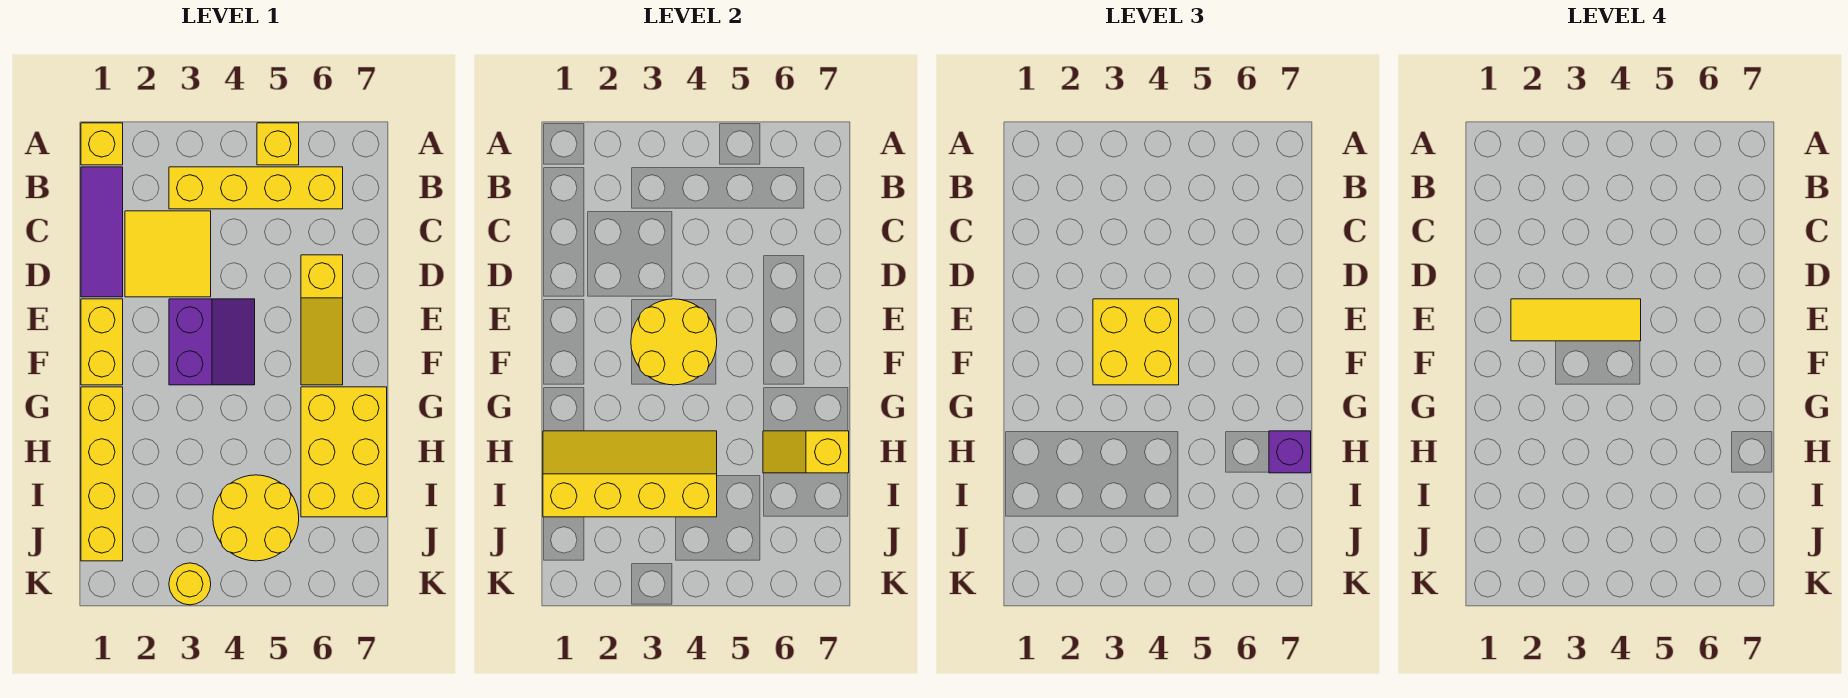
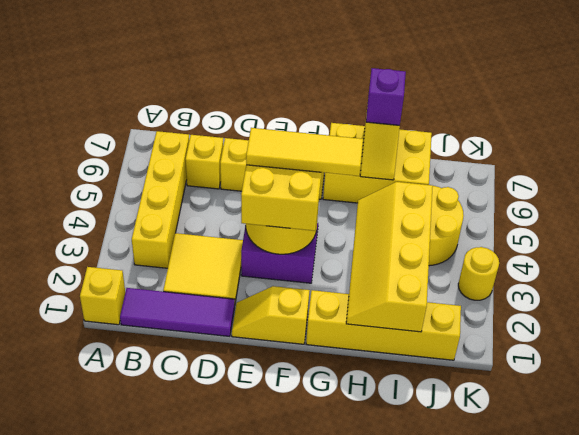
yellow 1x1 brick [257,123,299,165] -> yellow 1x1 brick moved to [185,135,223,189]
yellow 1x2 brick [81,299,123,385] -> yellow 1x2 slope [232,286,310,344]
yellow 1x3 tile [1511,299,1641,341] -> yellow 1x3 tile turned to [246,128,363,176]

